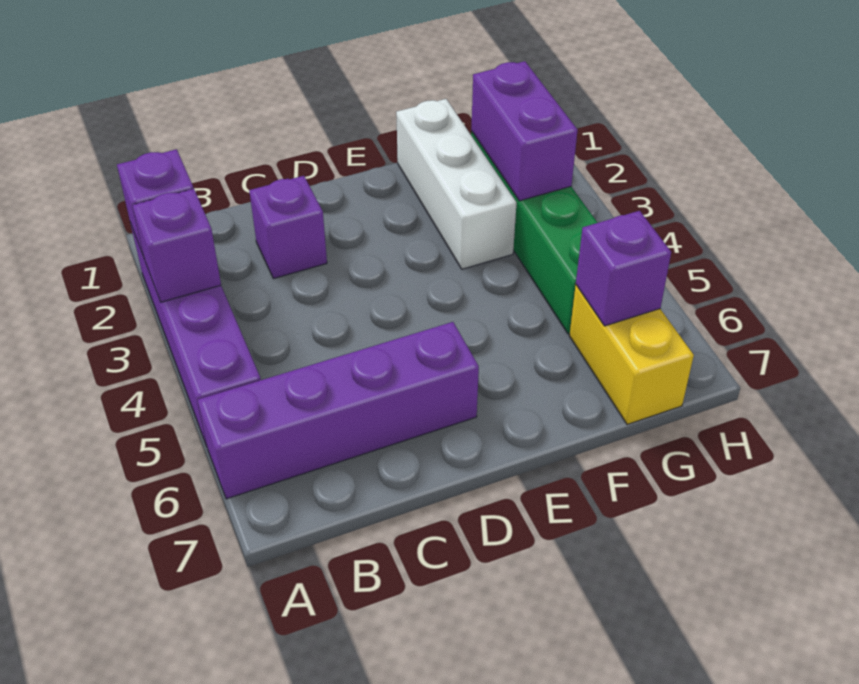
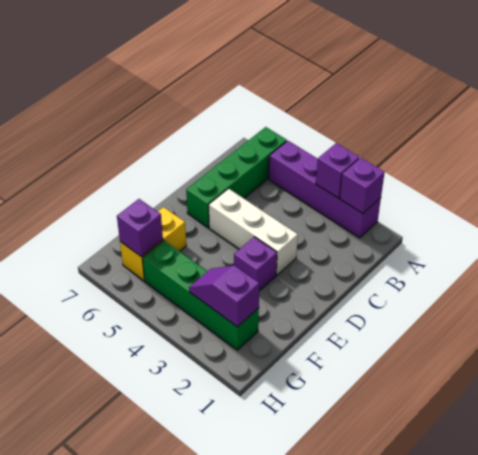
purple 1x4 brick [198,322,479,499] -> green 1x4 brick [186,127,287,227]
purple 1x1 brick [249,176,327,279] -> purple 1x1 brick moved to [234,237,277,291]
white 1x3 brick [396,99,517,269] -> white 1x3 brick moved to [209,189,298,275]
purple 1x2 brick [471,61,578,201] -> purple 1x2 slope [189,265,259,327]
yellow 1x2 brick [569,285,694,425] -> yellow 1x2 brick turned to [120,207,186,281]

